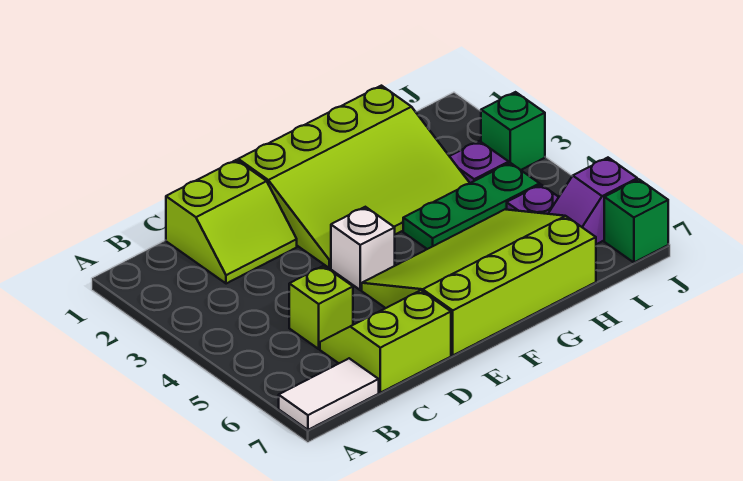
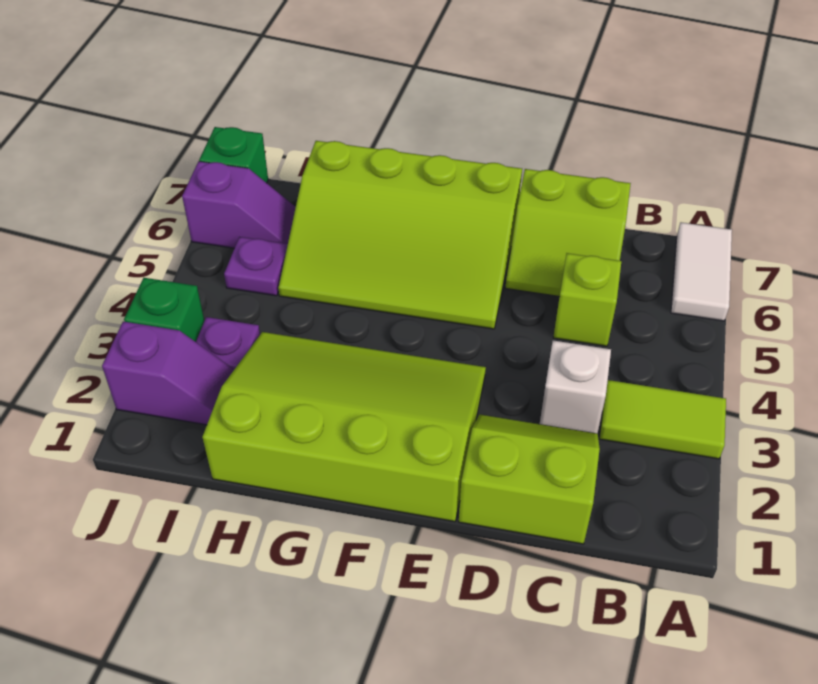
none -> lime 1x2 tile [599,380,726,459]
white 1x2 tile [279,358,379,430] -> white 1x2 tile turned to [671,222,732,321]
white 1x1 brick [331,207,395,290] -> white 1x1 brick moved to [540,341,611,433]
green 1x3 plate [403,163,540,249] -> none
none -> purple 1x2 slope [102,322,234,425]

